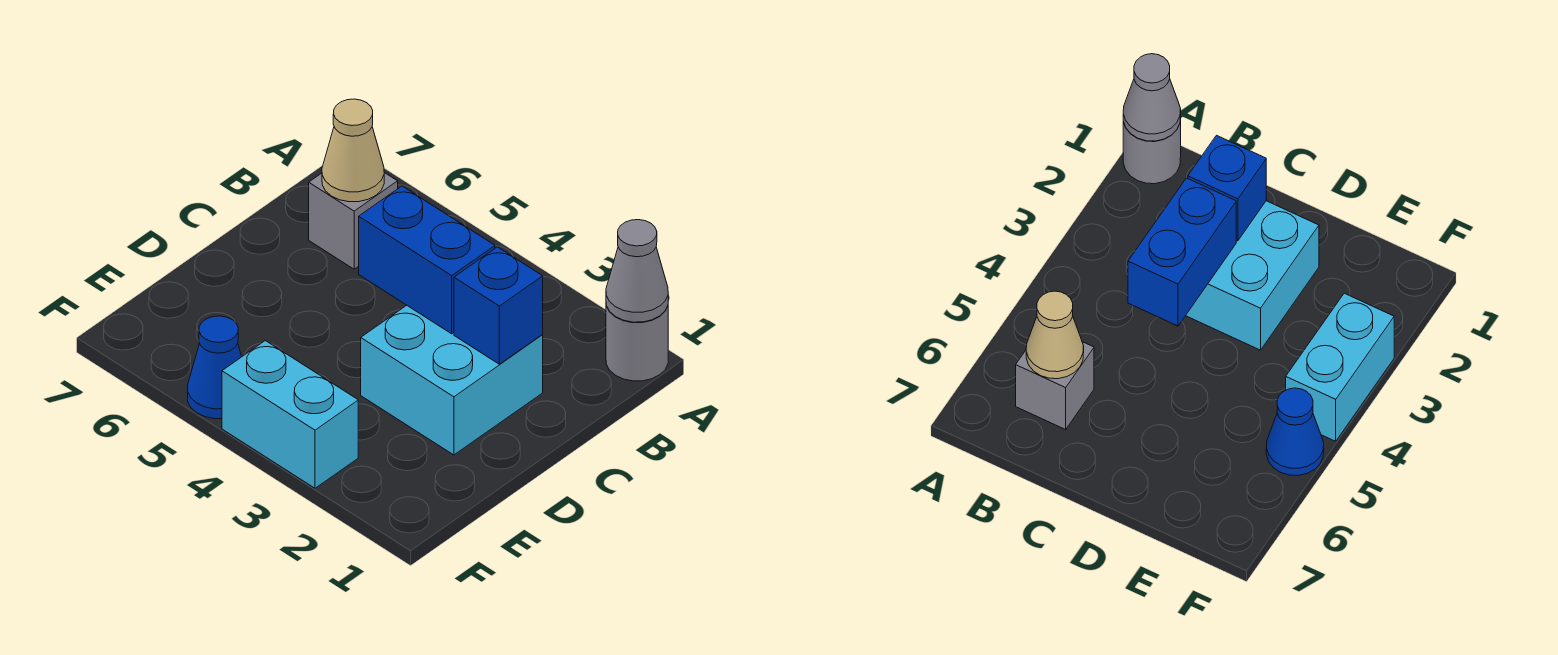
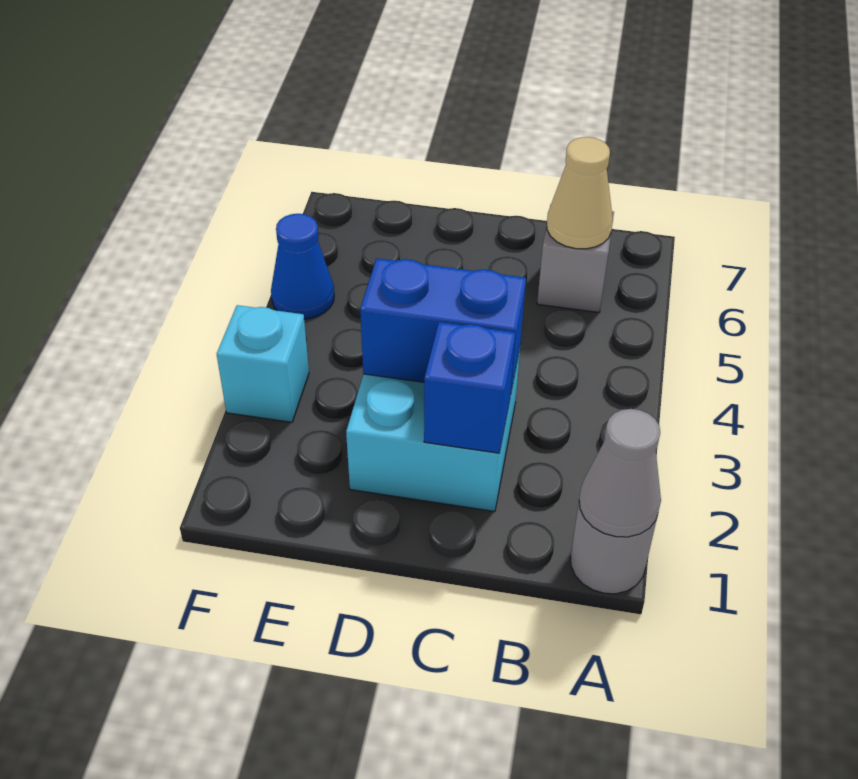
blue 1x2 brick [359,186,495,334] -> blue 1x2 brick turned to [360,258,526,391]
cyan 1x2 brick [222,341,358,488] -> cyan 1x1 brick [217,305,309,422]

